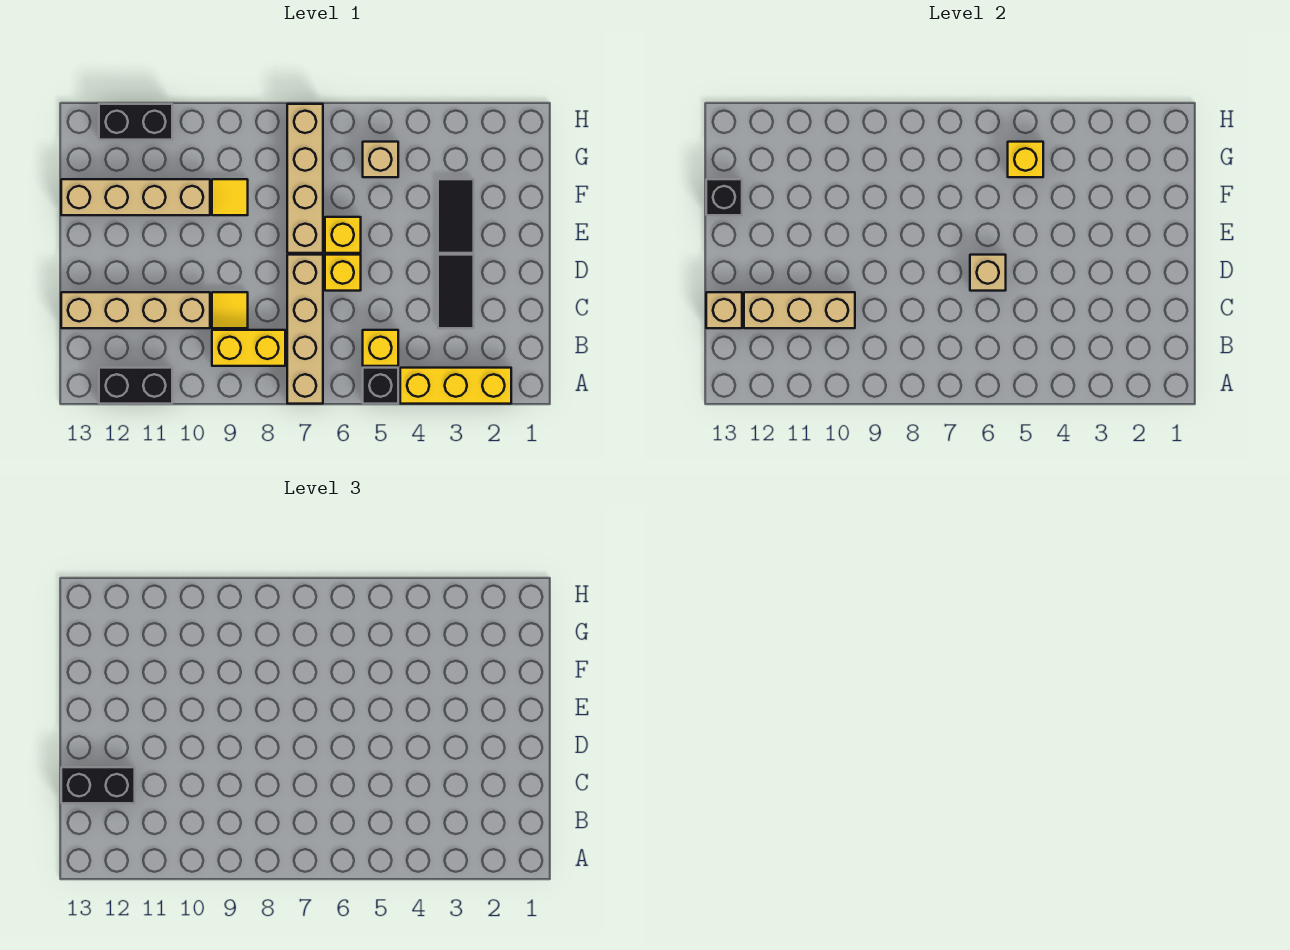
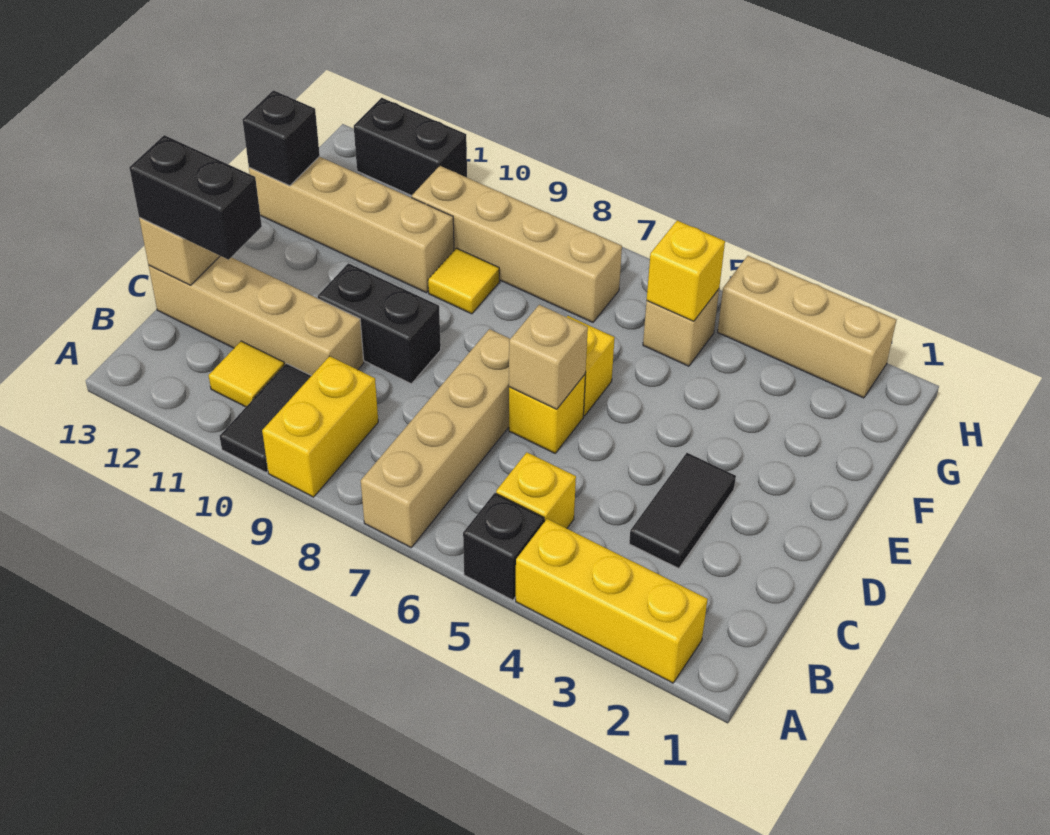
black 1x2 brick [99,368,172,404] -> black 1x2 brick moved to [318,263,441,384]
yellow 1x2 brick [212,330,285,366] -> yellow 1x2 brick turned to [262,356,378,497]
yellow 1x1 tile [212,292,248,328] -> yellow 1x1 tile moved to [209,341,284,407]
tan 1x3 brick [744,292,855,328] -> tan 1x3 brick moved to [718,256,896,398]
black 1x2 tile [438,179,474,253] -> black 1x2 tile moved to [220,364,311,472]
tan 1x4 brick [287,104,323,253] -> tan 1x4 brick turned to [412,166,622,322]

